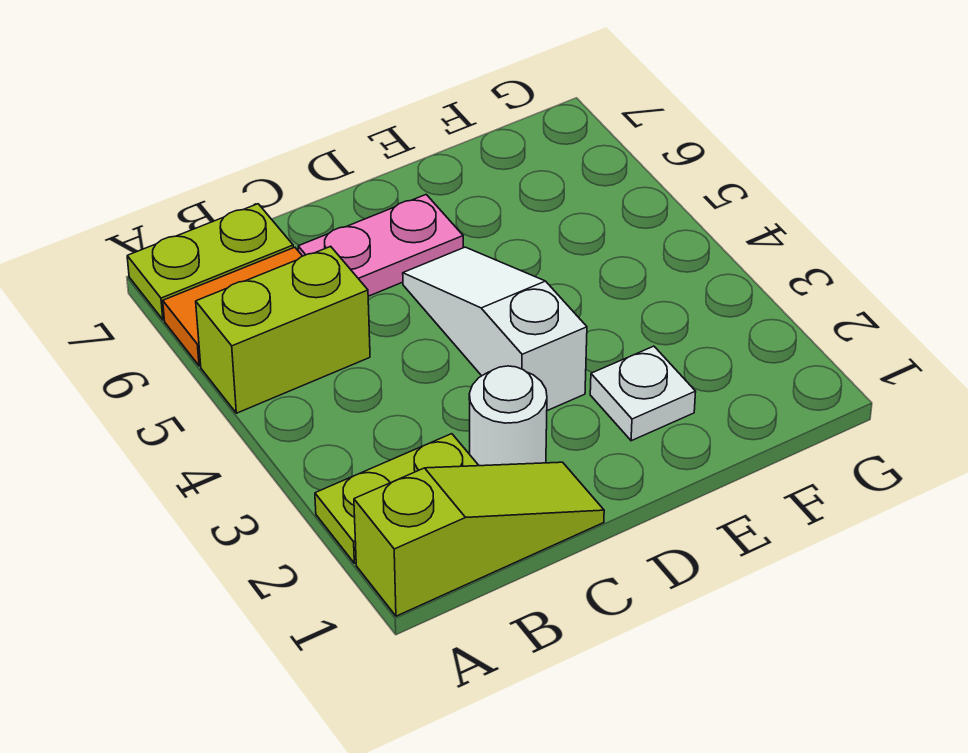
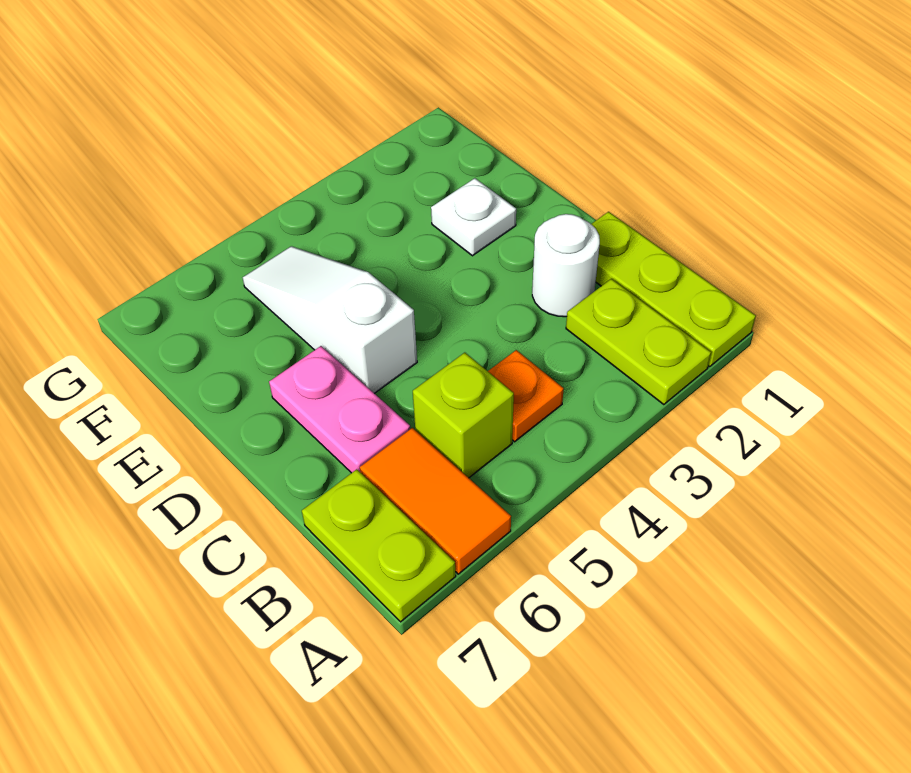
lime 1x3 slope [354,462,604,616] -> lime 1x3 plate [591,212,756,367]
lime 1x2 brick [196,246,370,413] -> lime 1x1 brick [413,353,514,478]
none -> orange 1x1 plate [488,350,564,442]
white 1x3 slope [403,247,587,411] -> white 1x3 slope turned to [243,246,417,393]

